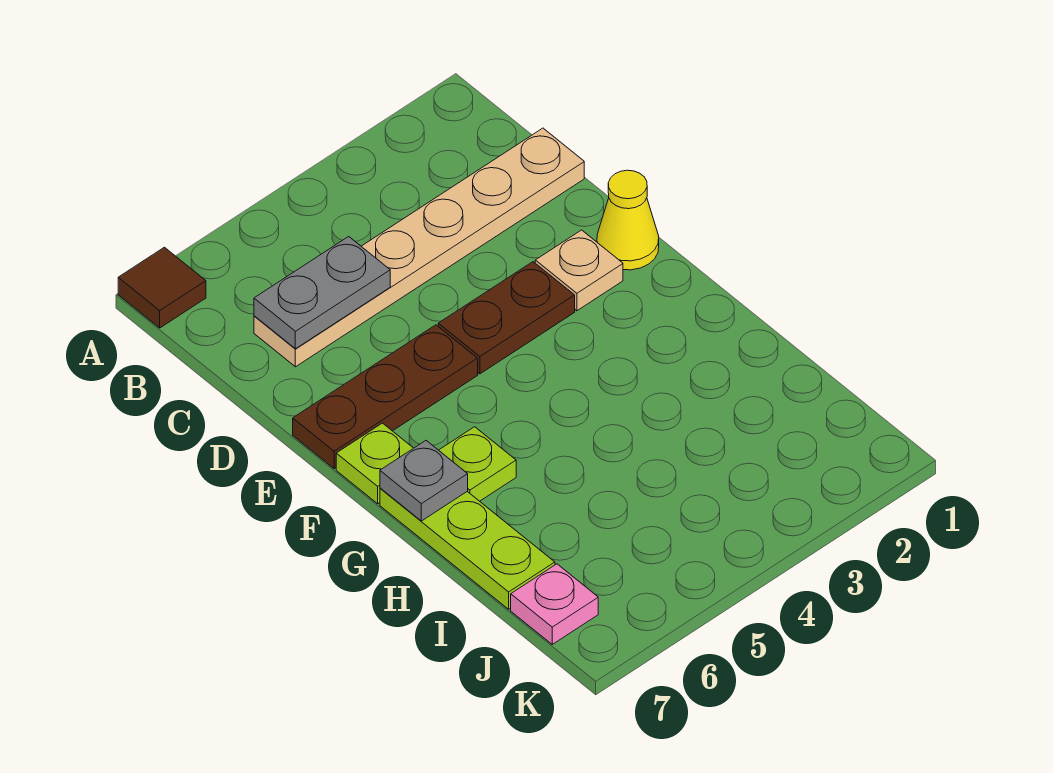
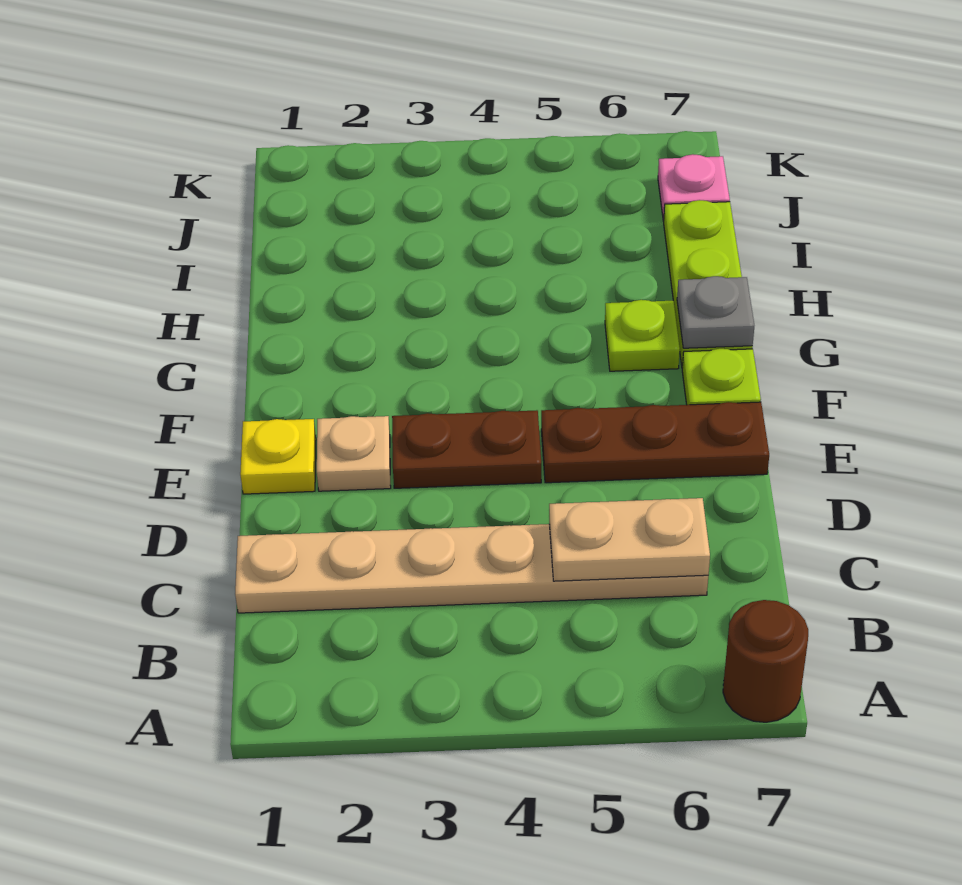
brown 1x1 tile [118,247,206,328] -> brown 1x1 round brick [723,600,808,722]
grey 1x2 plate [254,237,390,349] -> tan 1x2 plate [549,498,710,581]
yellow 1x1 cone [597,170,659,270] -> yellow 1x1 plate [240,419,316,494]

